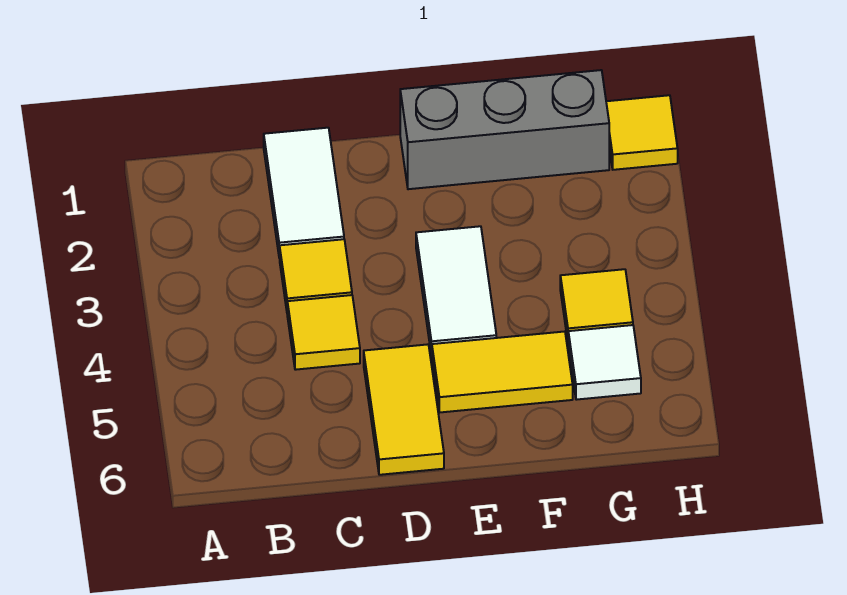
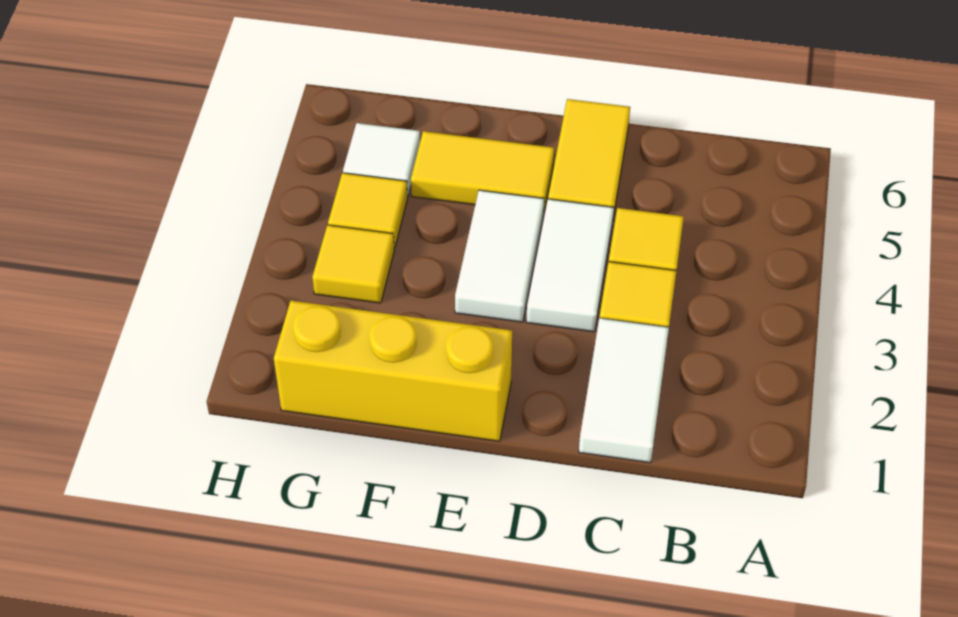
none -> white 1x2 tile [526,199,614,332]
grey 1x3 brick [400,70,609,189] -> yellow 1x3 brick [274,301,512,441]
yellow 1x1 tile [606,95,678,170] -> yellow 1x1 tile moved to [312,225,394,303]

